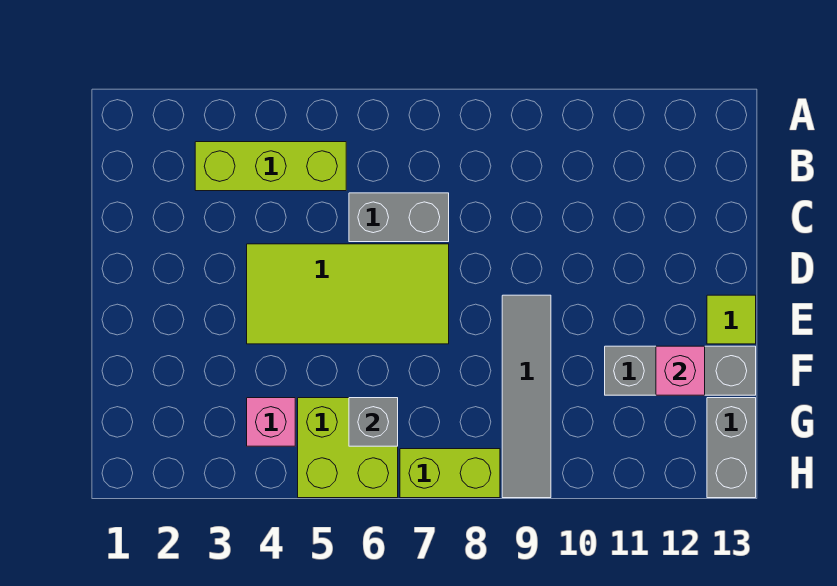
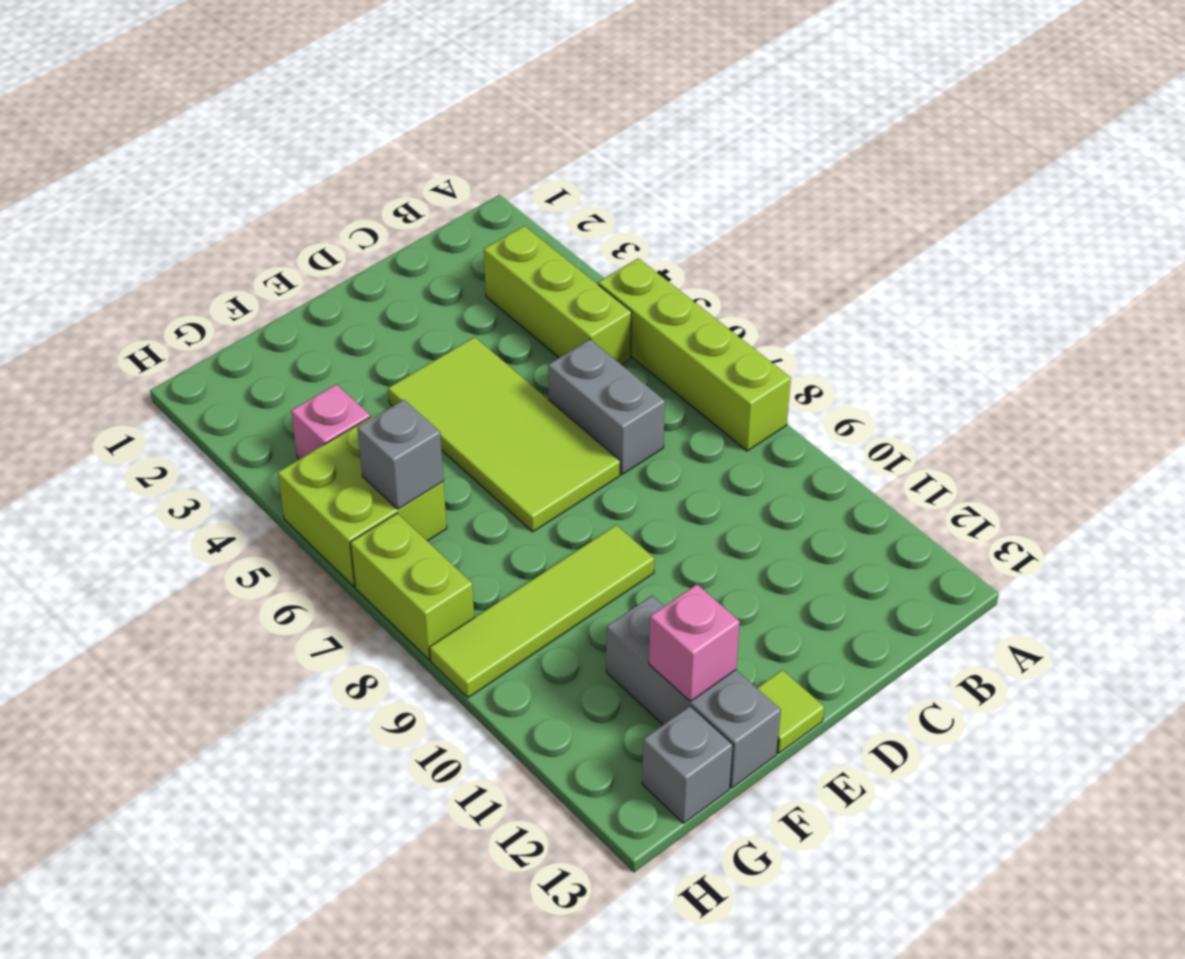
none -> lime 1x4 brick [598,258,791,451]
grey 1x4 tile [502,295,551,498] -> lime 1x4 tile [430,525,654,698]
grey 1x2 brick [707,398,756,498] -> grey 1x1 brick [642,706,733,823]

